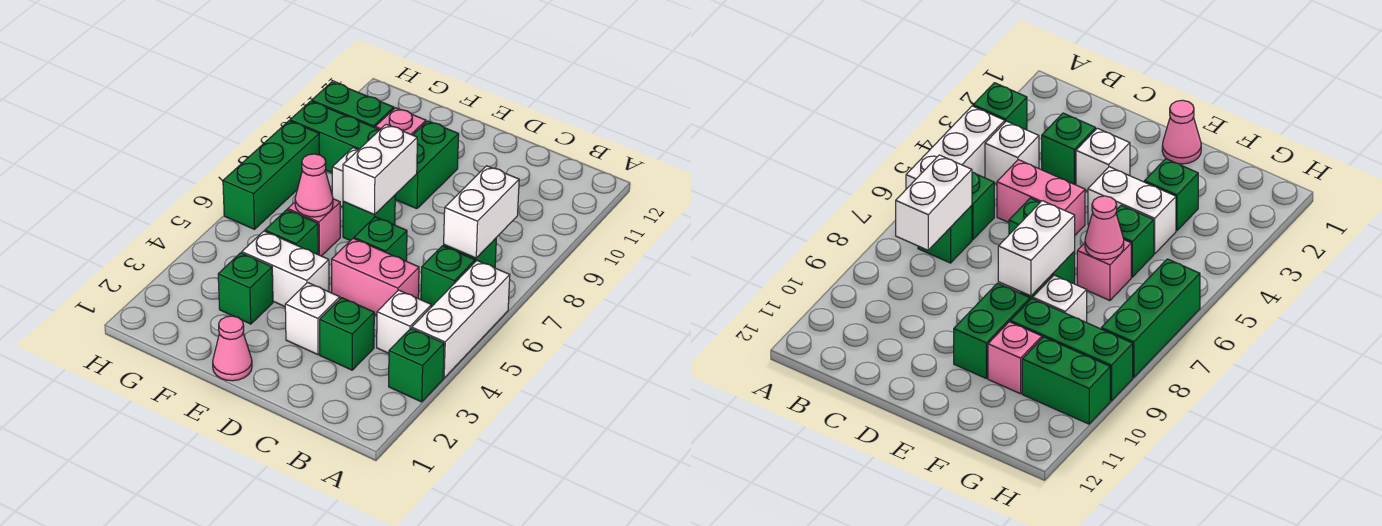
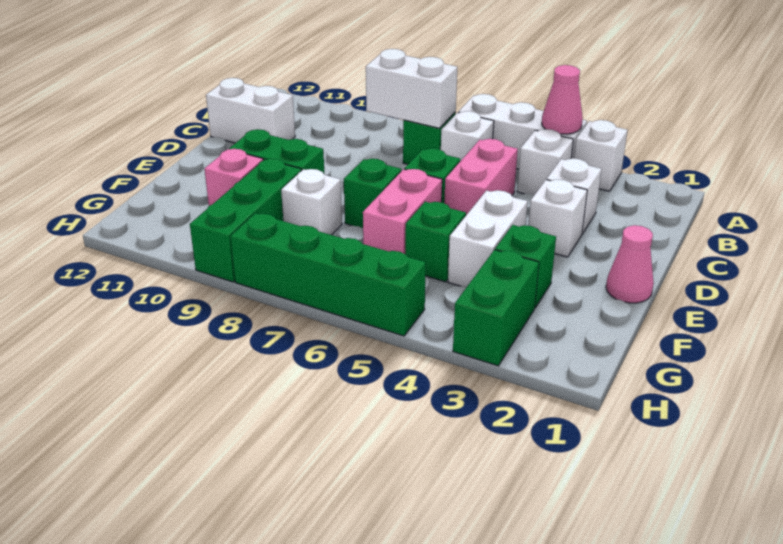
green 1x1 brick [389,328,444,402] -> white 1x1 brick [574,120,628,191]
green 1x1 brick [421,246,475,307] -> white 1x1 brick [441,111,494,161]
green 1x1 brick [320,298,374,370] -> white 1x1 brick [547,158,601,234]
white 1x2 brick [343,124,417,214] -> white 1x2 brick moved to [206,78,295,143]
pink 1x1 brick [288,199,340,256] -> pink 1x2 brick [363,169,442,254]
pink 1x1 cone [295,154,333,217] -> pink 1x1 cone moved to [542,65,583,134]
green 1x2 brick [312,82,394,127] -> green 1x2 brick moved to [453,250,539,366]
green 1x3 brick [223,121,319,229] -> green 1x4 brick [230,213,426,336]

